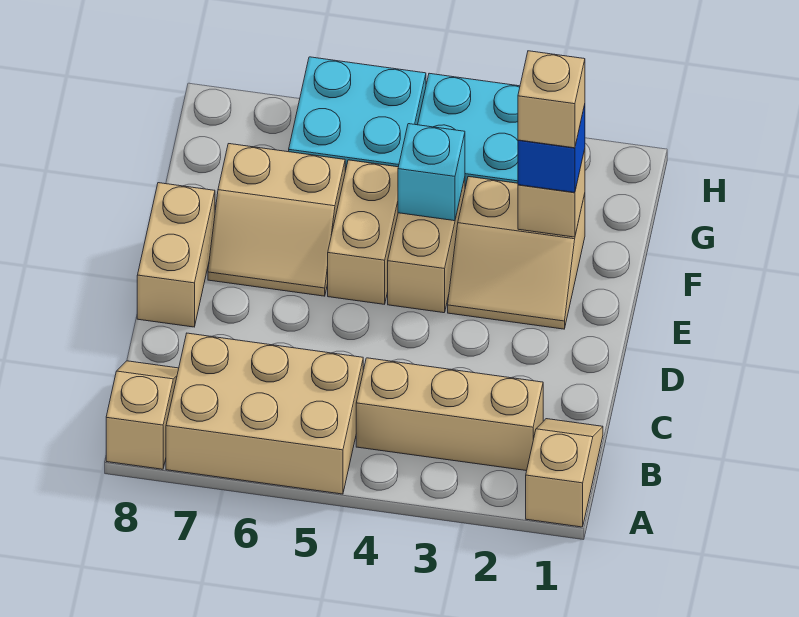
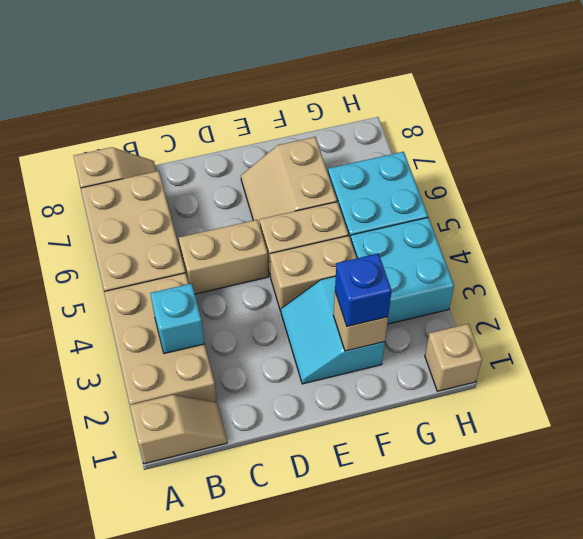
tan 1x3 brick [356,358,543,471] -> tan 2x3 brick [104,273,217,405]
tan 1x2 brick [137,183,215,327] -> tan 1x2 brick moved to [179,220,268,294]
tan 2x2 slope [448,177,585,329] -> cyan 2x2 slope [281,276,385,384]
tan 1x1 brick [518,51,585,148] -> tan 1x1 brick moved to [425,324,482,391]
cyan 1x1 brick [398,124,465,221] -> cyan 1x1 brick moved to [150,283,204,353]

